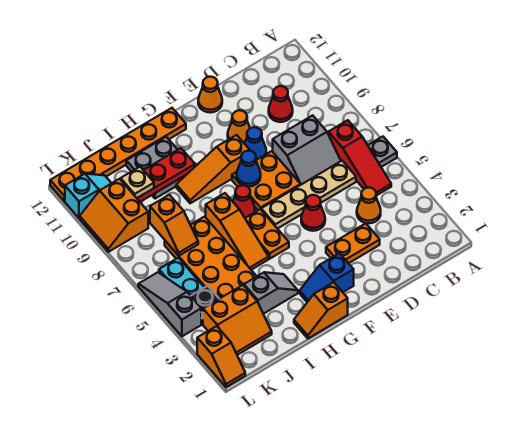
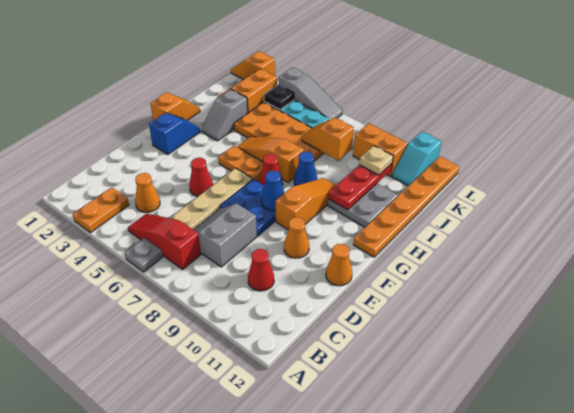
orange 1x2 plate [326,223,380,263] -> orange 1x2 plate moved to [73,187,129,233]
orange 2x2 plate [232,151,301,210] -> blue 2x2 plate [220,179,276,236]
blue 1x1 cone [245,127,266,160] -> blue 1x1 cone moved to [294,152,317,186]

